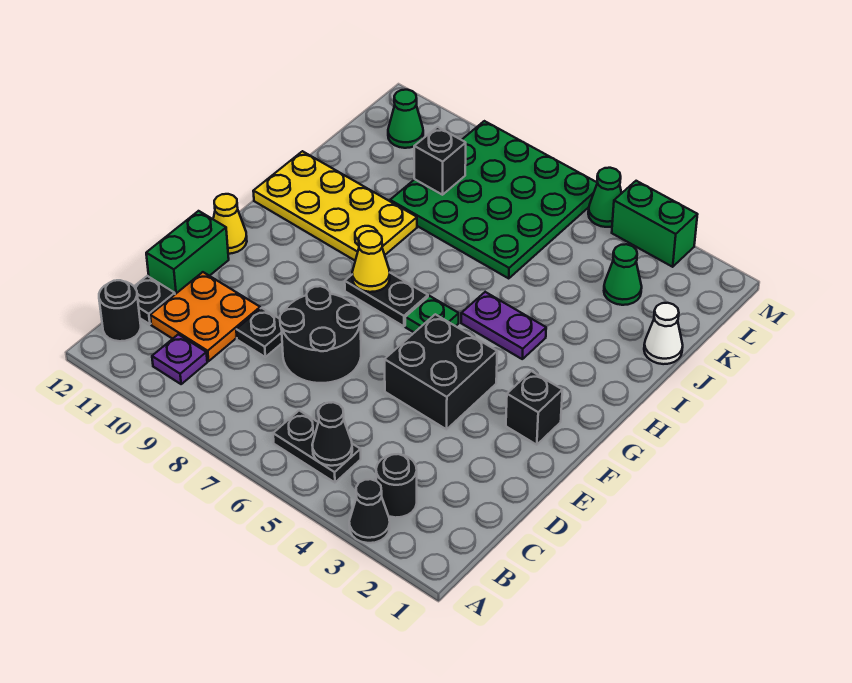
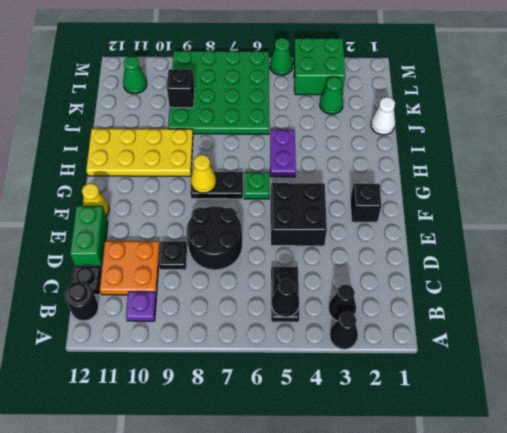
black 1x1 round brick [376,454,417,518] -> black 1x1 cone [329,284,356,321]
black 1x2 plate [273,410,361,482] -> black 1x2 plate turned to [271,267,299,322]
purple 1x2 plate [461,292,546,359] -> purple 1x2 plate turned to [270,129,296,177]
green 1x2 brick [612,181,698,267] -> green 2x2 brick [294,38,345,95]

